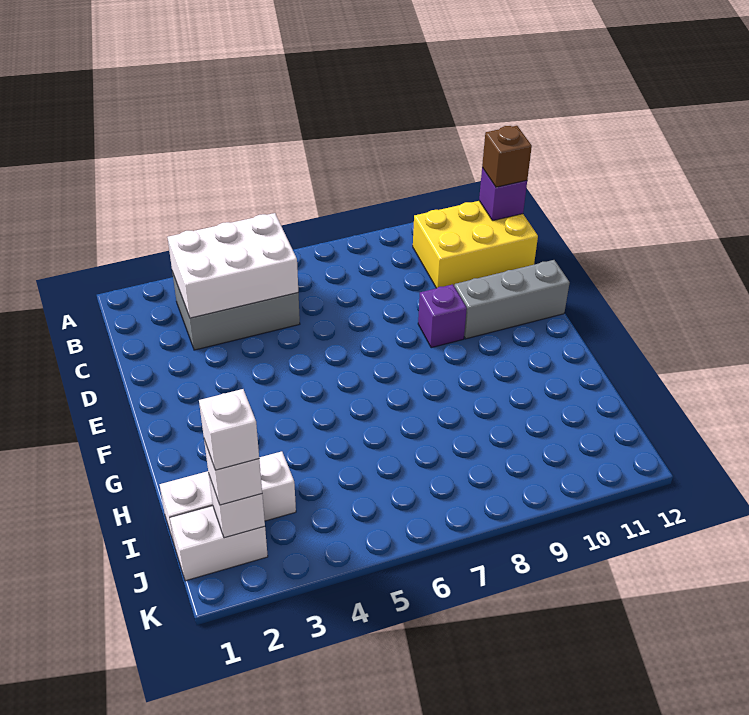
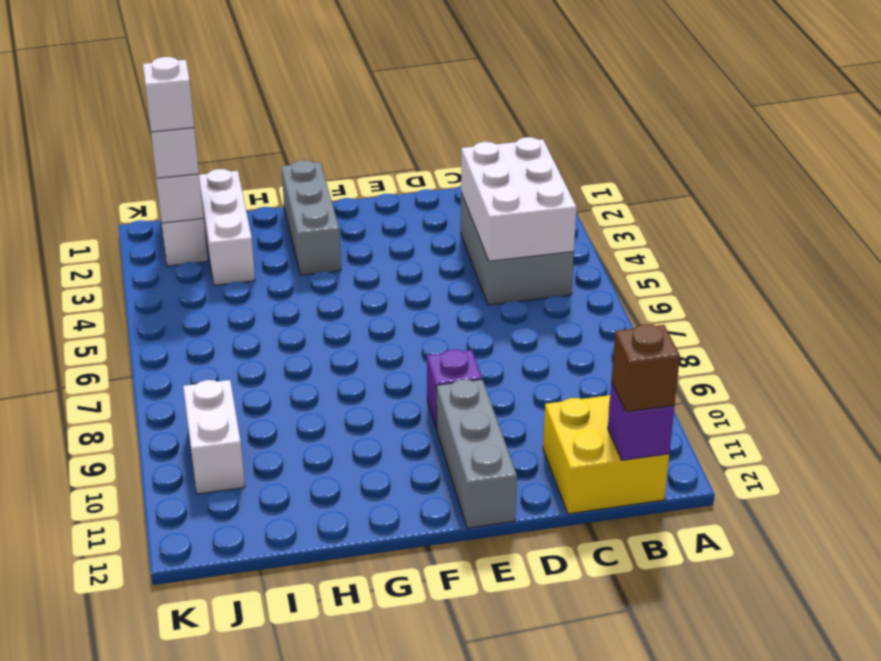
yellow 2x3 brick [413,201,538,288] -> yellow 2x2 brick [543,395,669,514]
none -> grey 1x3 brick [281,160,341,275]
none -> white 1x2 brick [183,380,245,494]

